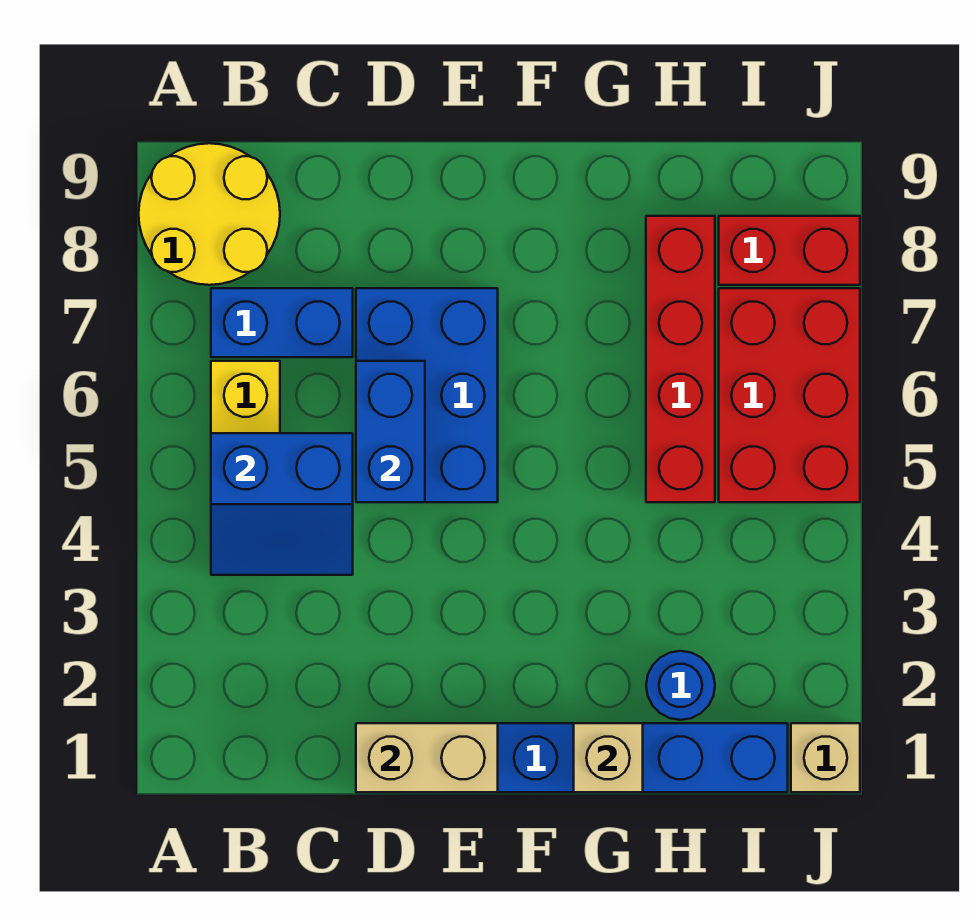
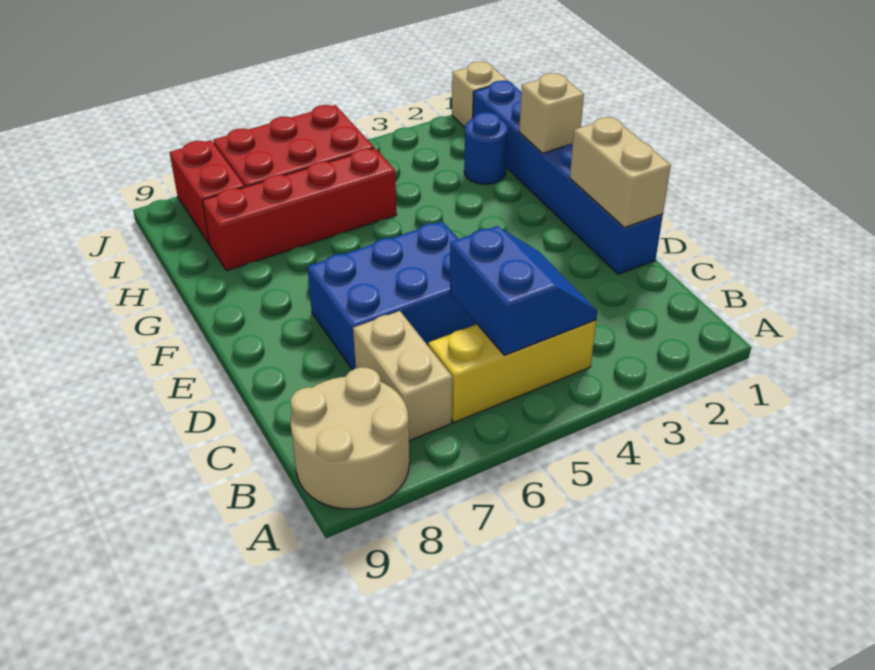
yellow 2x2 round brick [139,143,280,285] -> tan 2x2 round brick [291,367,409,509]
blue 1x2 brick [211,288,353,357] -> tan 1x2 brick [353,311,452,441]
blue 1x2 brick [356,361,425,502] -> none

